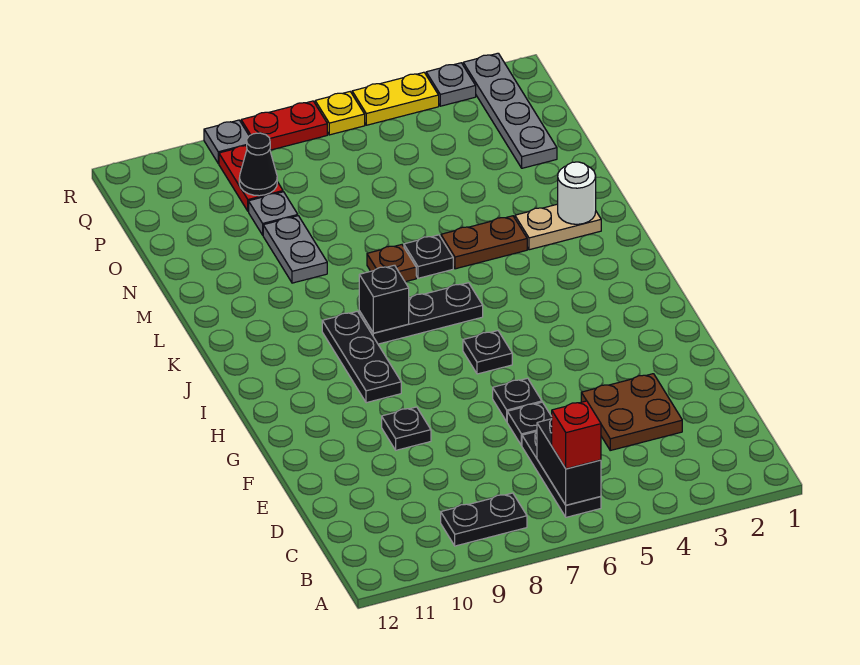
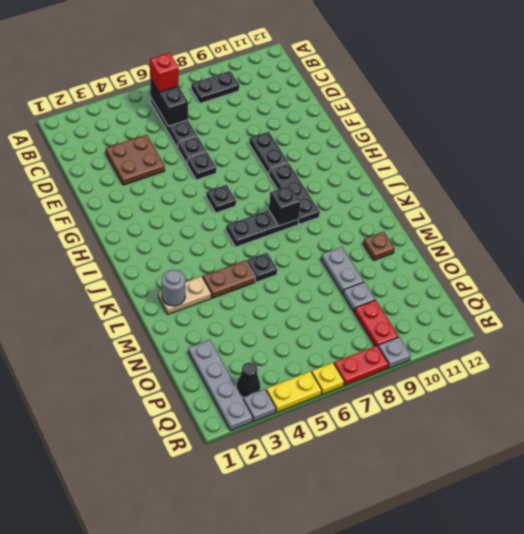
black 1x1 plate [382,407,431,450] -> black 1x2 plate [249,132,288,175]
white 1x1 round brick [558,162,596,224] -> grey 1x1 round brick [162,270,185,306]
brown 1x1 plate [367,245,416,282] -> brown 1x1 plate moved to [363,232,394,260]
black 1x1 cone [239,133,277,196] -> black 1x1 cone moved to [236,362,260,398]

